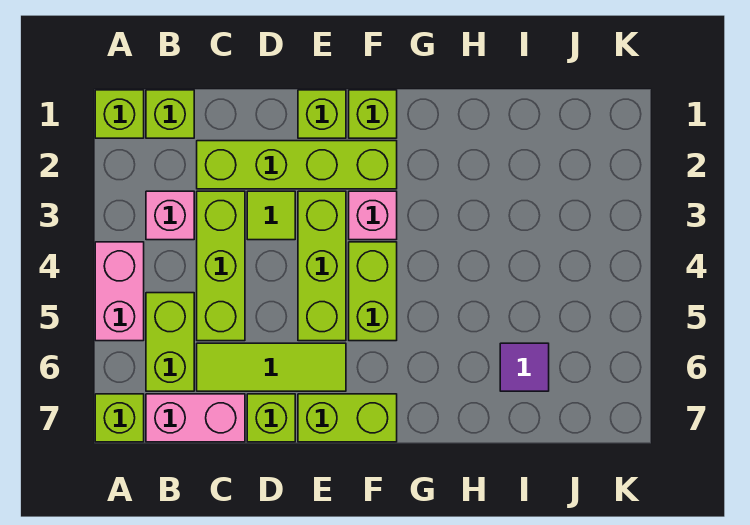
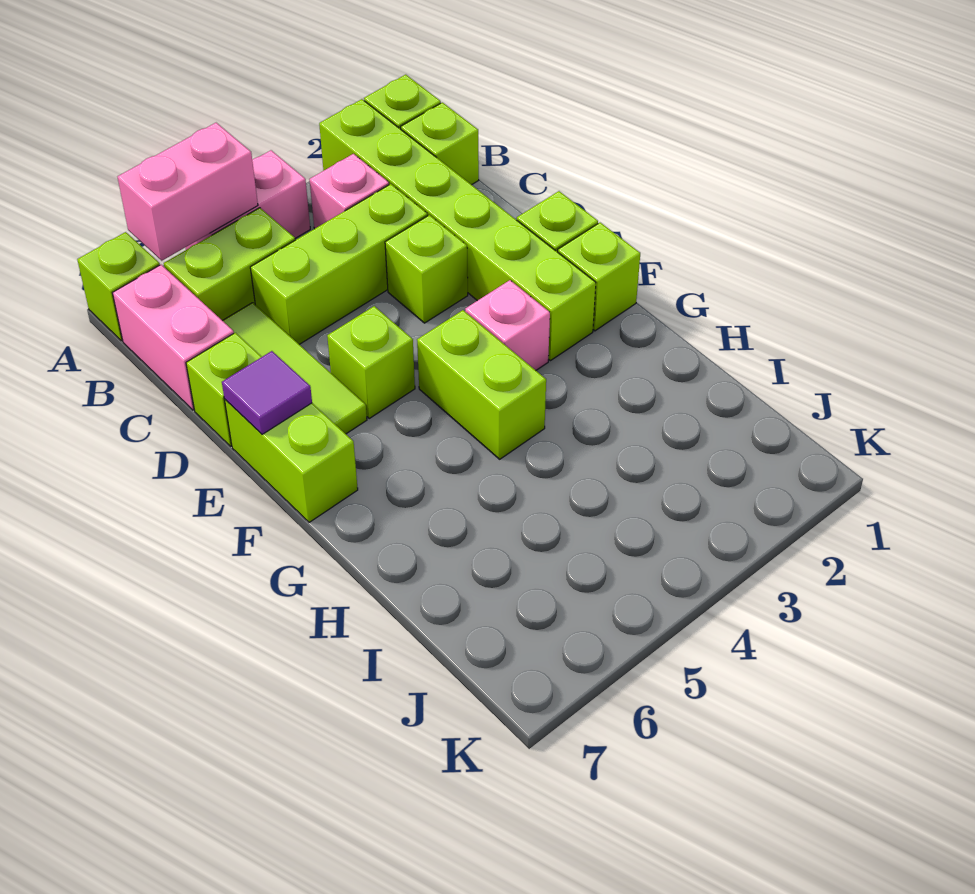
none -> pink 1x2 brick [118,123,258,261]
lime 1x4 brick [197,141,397,189] -> lime 1x6 brick [319,99,596,361]
lime 1x1 tile [247,191,295,240] -> lime 1x1 brick [385,215,468,323]
lime 1x3 brick [298,191,346,341] -> lime 1x1 brick [327,306,415,418]
lime 1x2 brick [349,242,397,341] -> lime 1x2 brick turned to [417,310,546,459]
purple 1x1 tile [500,343,549,391] -> purple 1x1 tile moved to [222,351,312,434]

